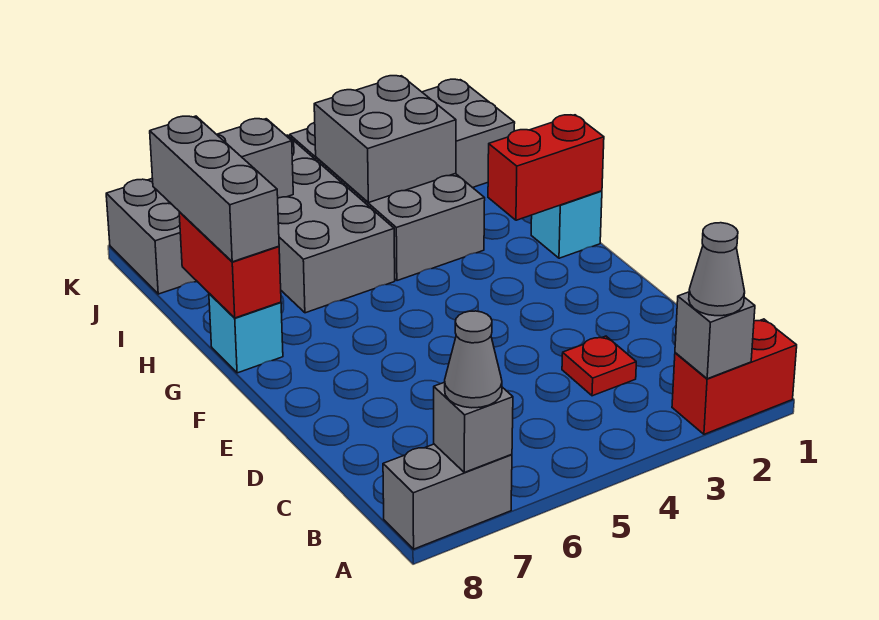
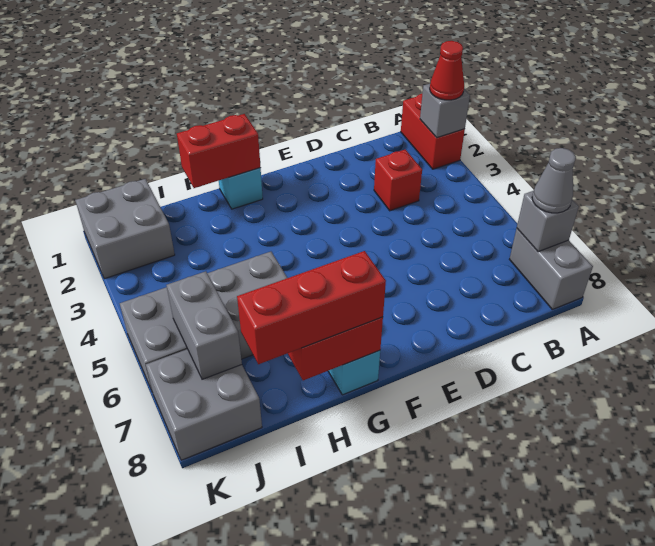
grey 1x1 cone [689,223,745,316] -> red 1x1 cone [430,41,464,100]
red 1x1 plate [562,336,636,396] -> red 1x1 brick [374,149,422,211]
red 1x2 brick [488,115,604,220] -> red 1x2 brick turned to [177,114,260,188]
grey 1x3 brick [150,116,279,262] -> red 1x3 brick [237,251,386,364]
grey 2x4 brick [290,122,485,281] -> none
grey 2x2 brick [314,76,456,203] -> none

